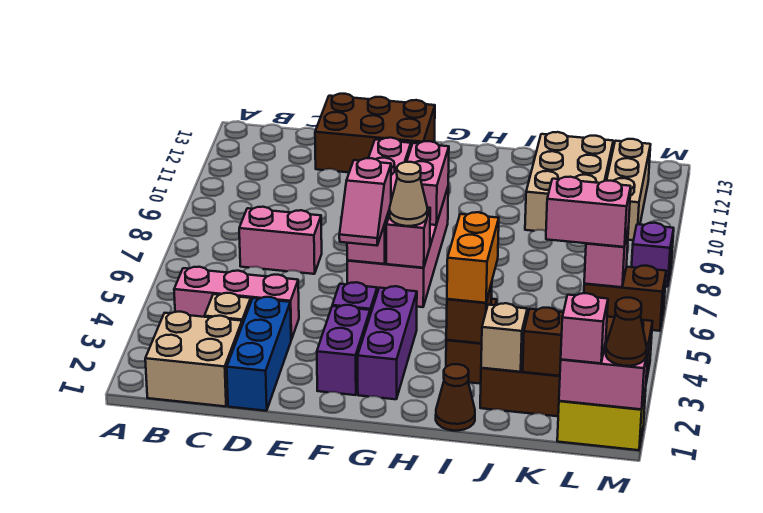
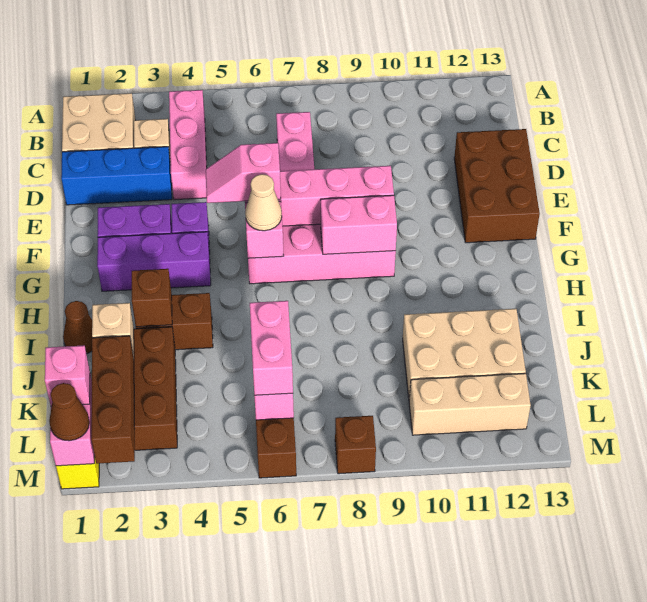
orange 1x2 brick [447,212,499,303] -> none
purple 1x1 brick [632,223,674,287] -> brown 1x1 brick [335,416,376,474]

